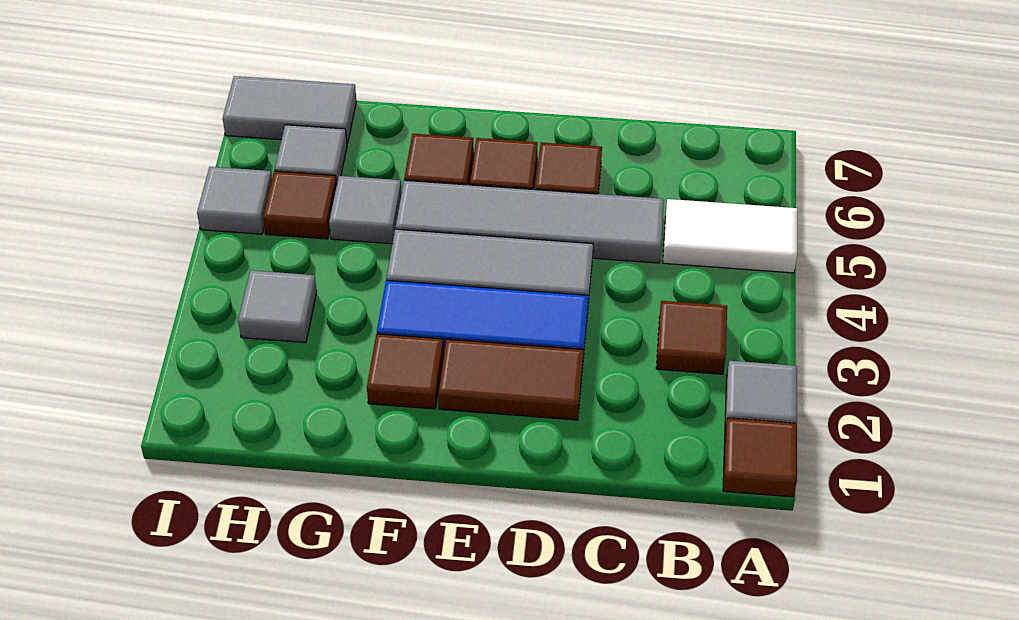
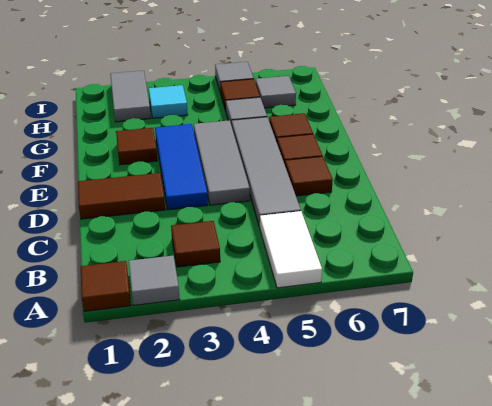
brown 1x2 tile [438,339,584,420] -> brown 1x2 tile turned to [78,173,165,219]
grey 1x1 tile [238,270,317,343] -> cyan 1x1 tile [149,85,188,118]
grey 1x2 tile [223,76,356,144] -> grey 1x2 tile moved to [110,71,151,122]

